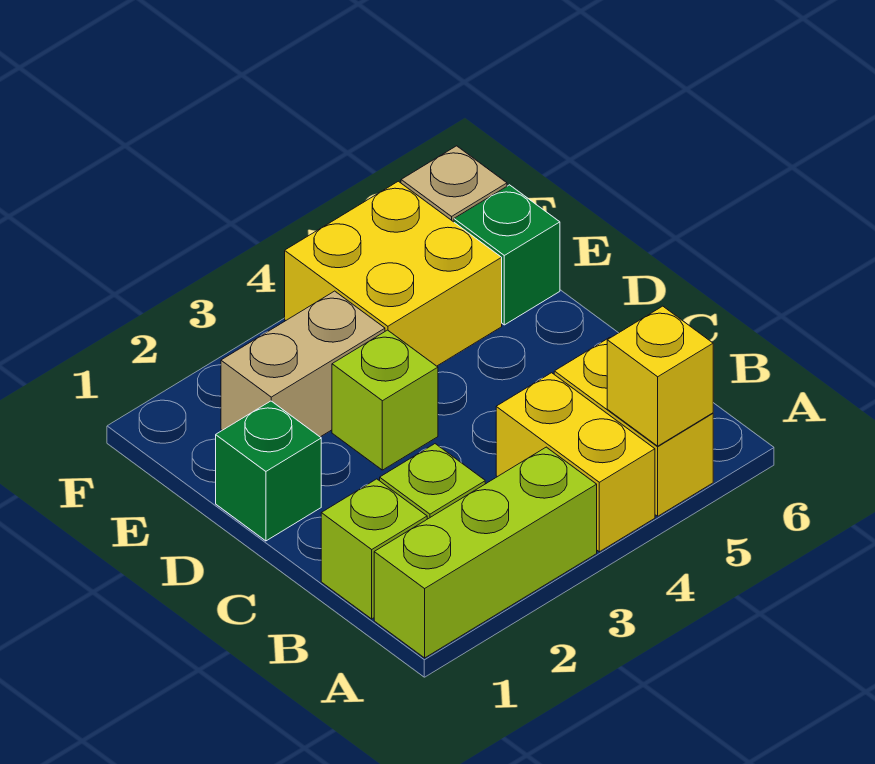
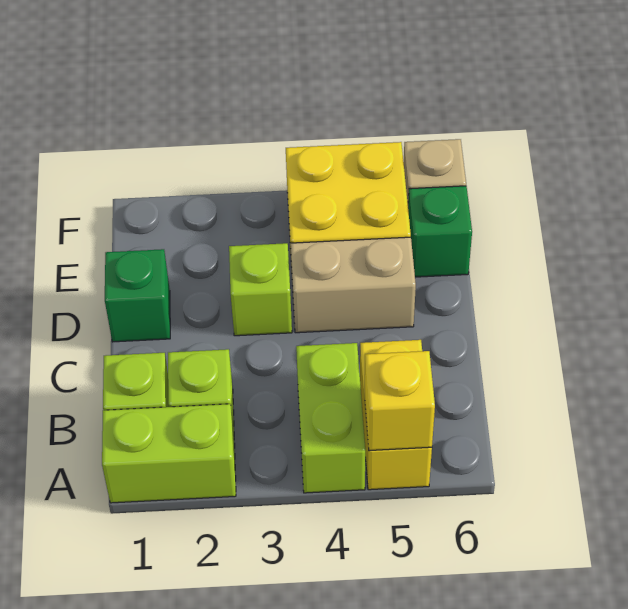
lime 1x3 brick [374,447,597,658] -> lime 1x2 brick [102,404,236,503]
yellow 1x2 brick [496,373,655,552] -> lime 1x2 brick [296,343,365,493]
tan 1x2 brick [221,291,385,437] -> tan 1x2 brick moved to [291,237,416,333]

